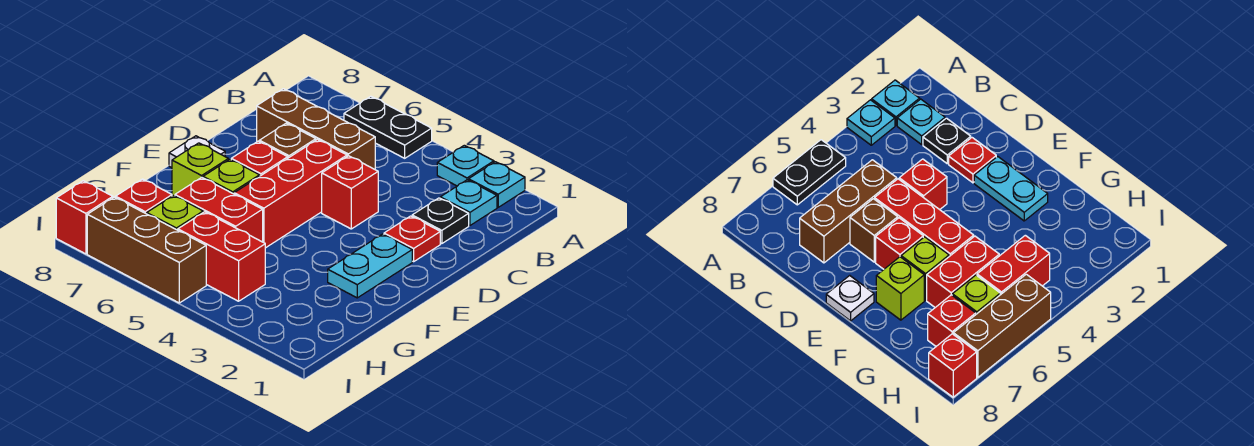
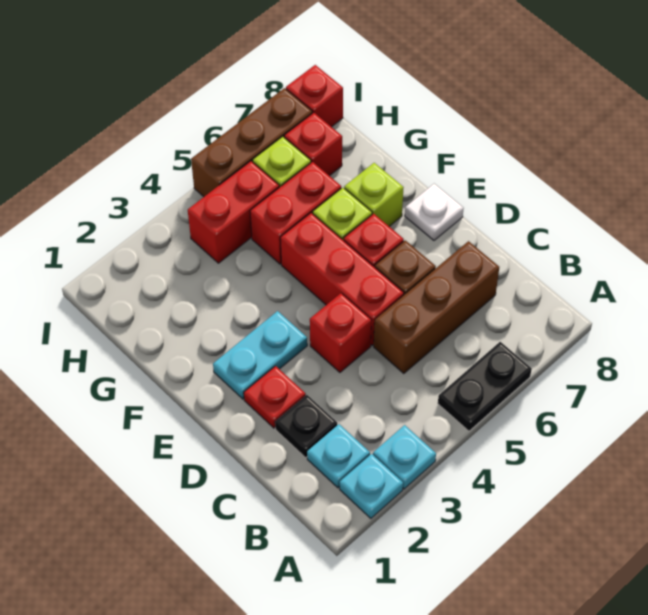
cyan 1x2 plate [328,234,412,298] -> cyan 1x2 plate turned to [213,311,307,399]

